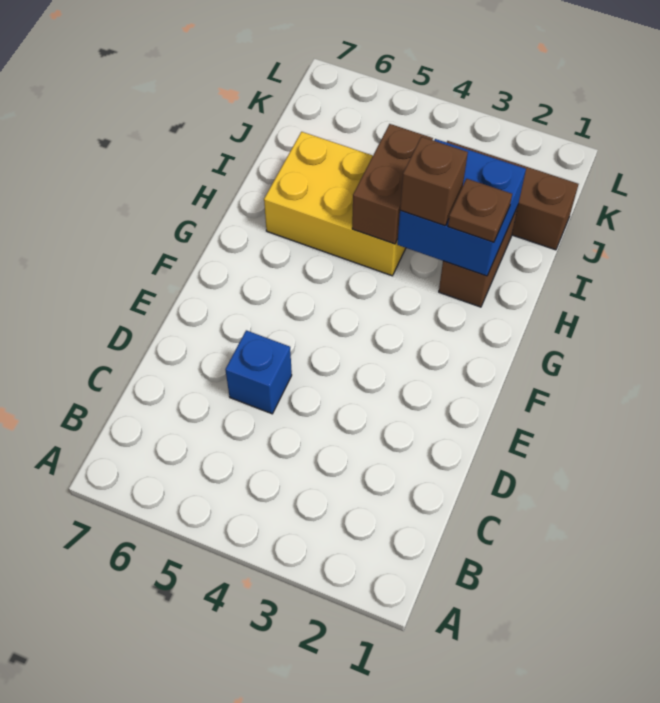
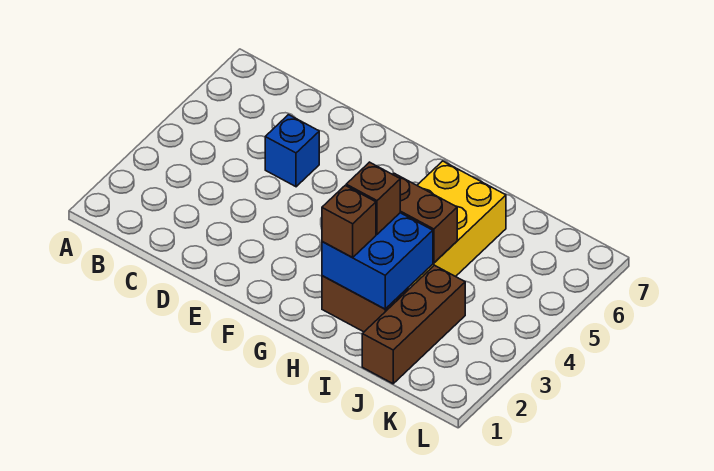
brown 1x1 plate [448,179,512,242] -> brown 1x1 brick [322,186,376,258]

